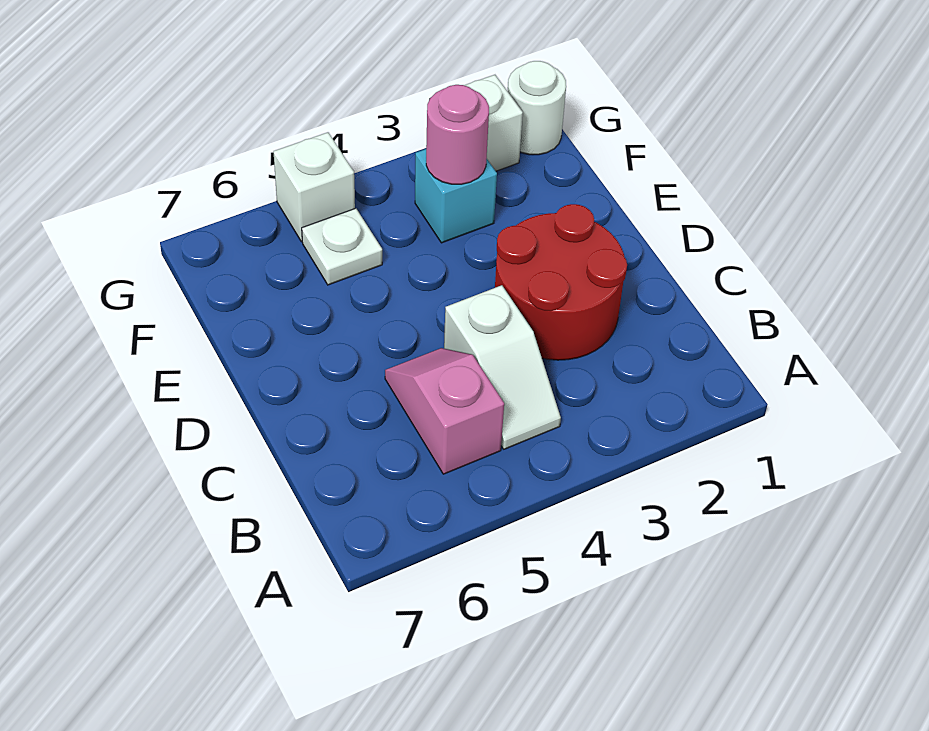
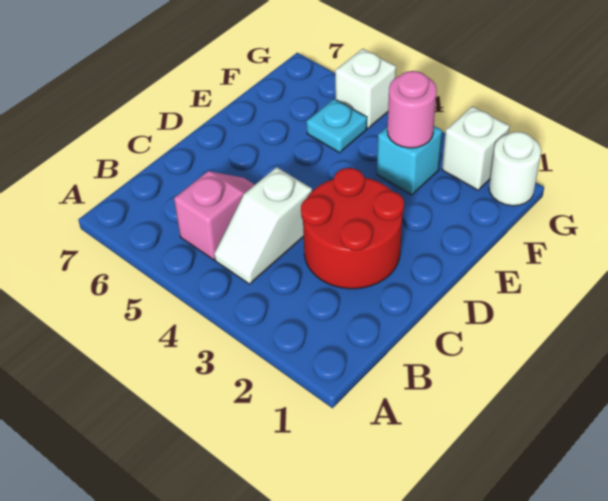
white 1x1 plate [302,208,382,285] -> cyan 1x1 plate [306,99,367,153]

